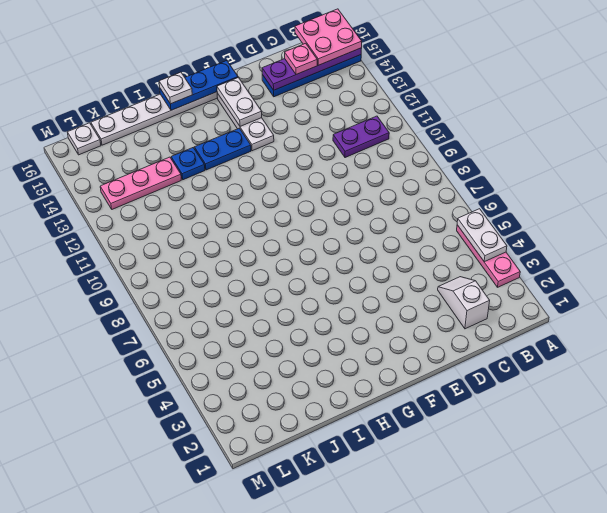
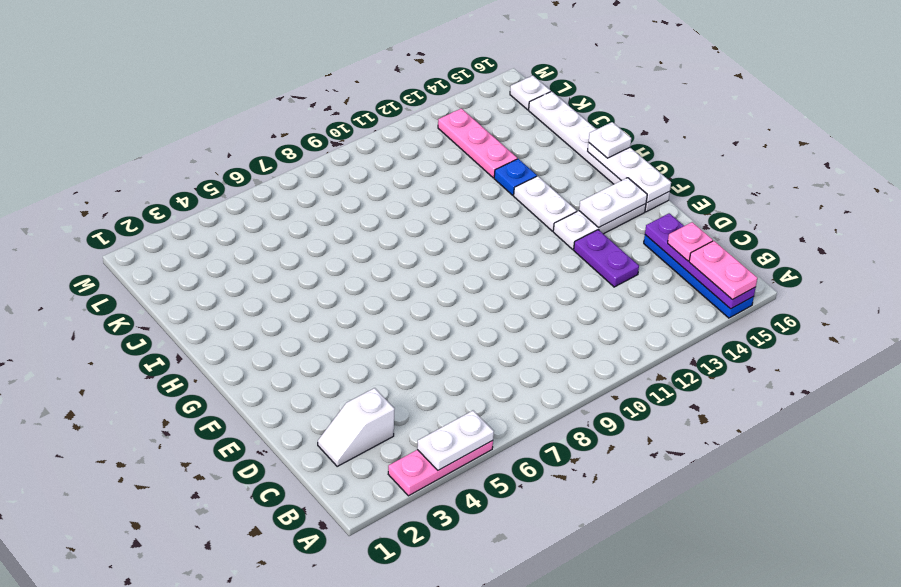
pink 2x2 plate [295,9,362,65] -> pink 1x2 plate [689,241,757,300]
purple 1x2 plate [333,116,389,158] -> purple 1x2 plate moved to [574,230,639,287]
white 1x2 slope [438,277,490,329] -> white 1x2 slope turned to [318,388,395,466]
blue 1x3 plate [160,61,238,110] -> white 1x3 plate [588,143,671,203]
blue 1x2 plate [195,128,251,170] -> white 1x2 plate [514,176,577,231]

